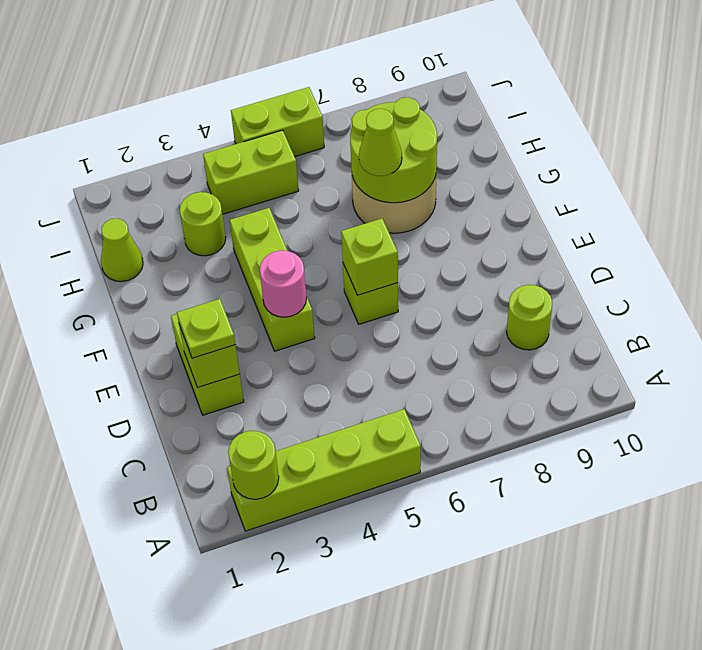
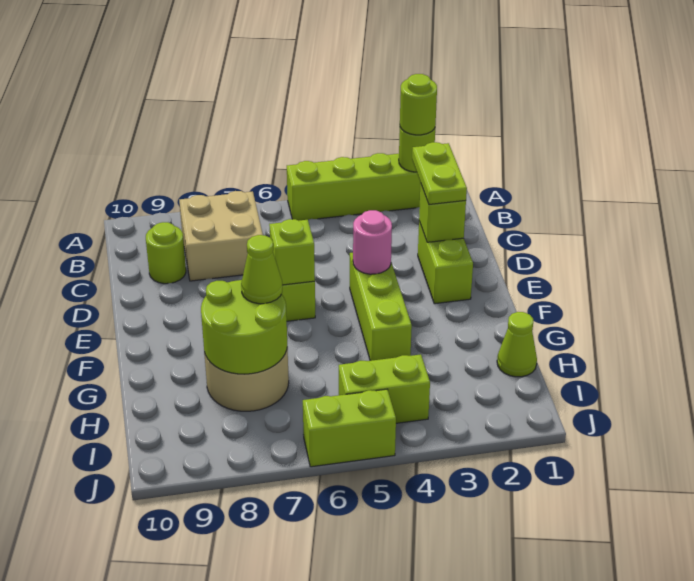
none -> tan 2x2 brick [179,191,263,281]
lime 1x1 plate [177,299,235,358] -> lime 1x2 plate [412,142,467,204]
lime 1x1 round brick [180,192,226,256] -> lime 1x1 round brick moved to [400,74,437,135]

